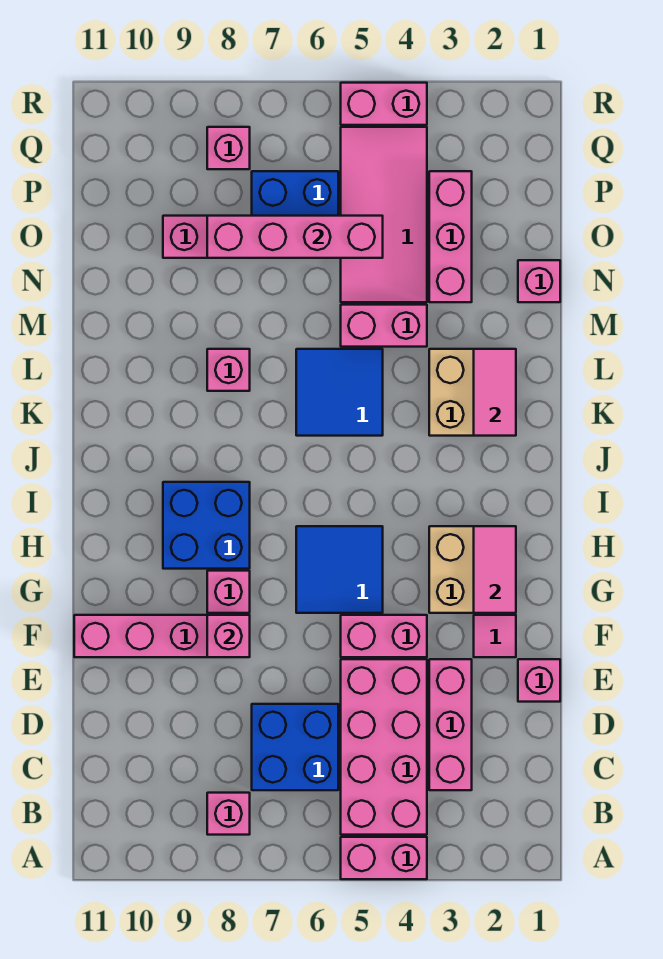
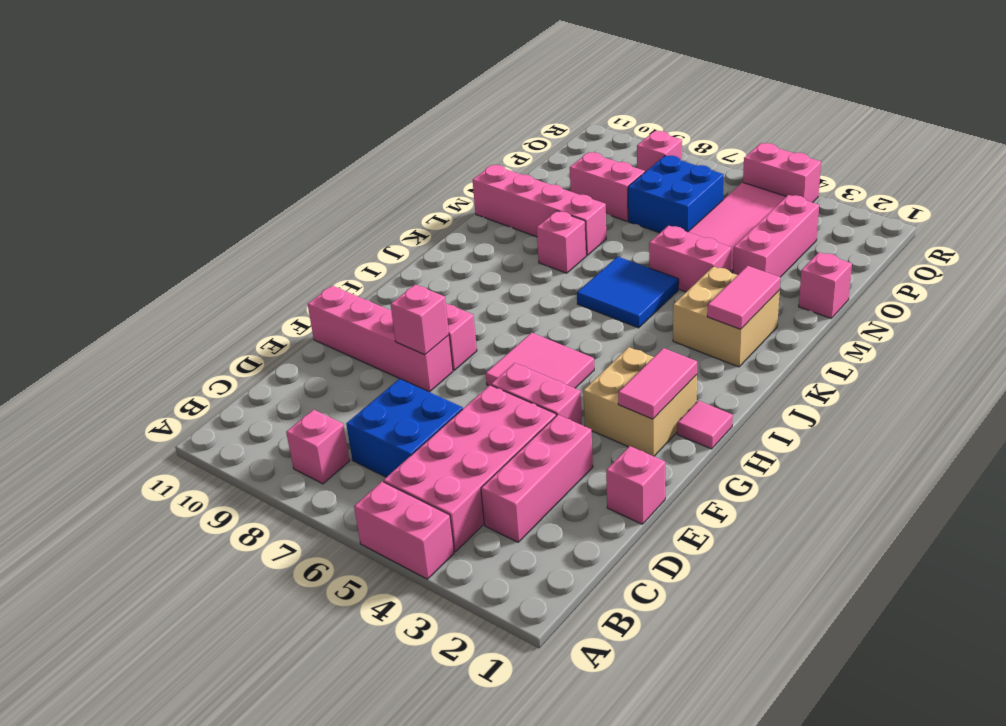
pink 1x1 tile [474,615,516,657] -> pink 1x1 tile moved to [677,401,733,449]
blue 2x2 tile [296,526,383,613] -> pink 2x2 tile [486,333,594,388]
blue 2x2 brick [163,482,250,569] -> none
pink 1x4 brick [207,216,383,258] -> pink 1x4 brick moved to [473,165,606,255]

